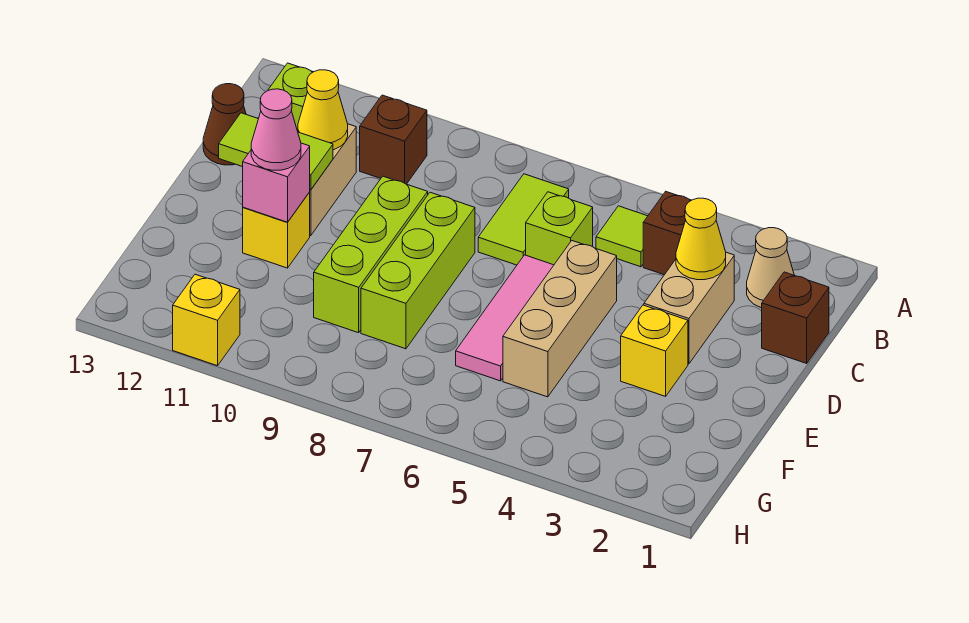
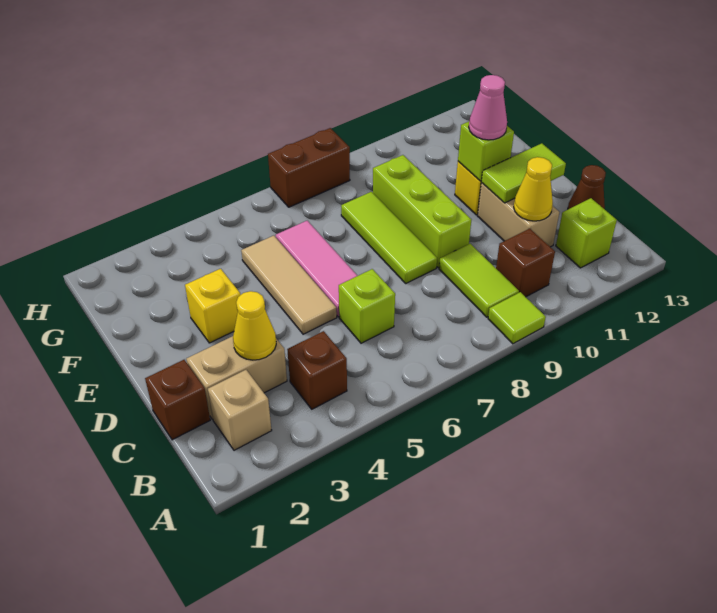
tan 1x1 cone [747,228,794,308] -> tan 1x1 brick [208,370,272,450]
lime 1x1 tile [596,206,647,267] -> lime 1x1 tile moved to [488,292,546,344]
lime 1x2 tile [478,174,569,265] -> lime 1x2 tile moved to [439,244,519,317]
tan 1x2 brick [644,252,734,364] -> tan 1x2 brick turned to [186,336,287,419]
tan 1x3 brick [503,241,617,397] -> tan 1x3 tile [241,236,337,334]
lime 1x3 brick [361,192,475,349] -> lime 1x3 tile [341,192,437,283]
pink 1x1 brick [243,143,310,222] -> lime 1x1 brick [458,122,514,181]
none -> brown 1x2 brick [268,128,350,207]
yellow 1x1 brick [173,274,240,366] -> none

